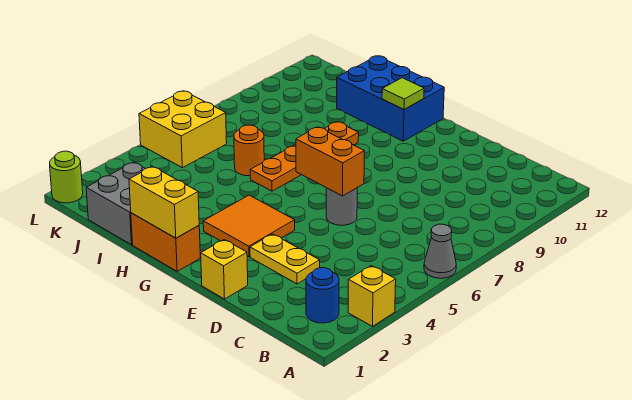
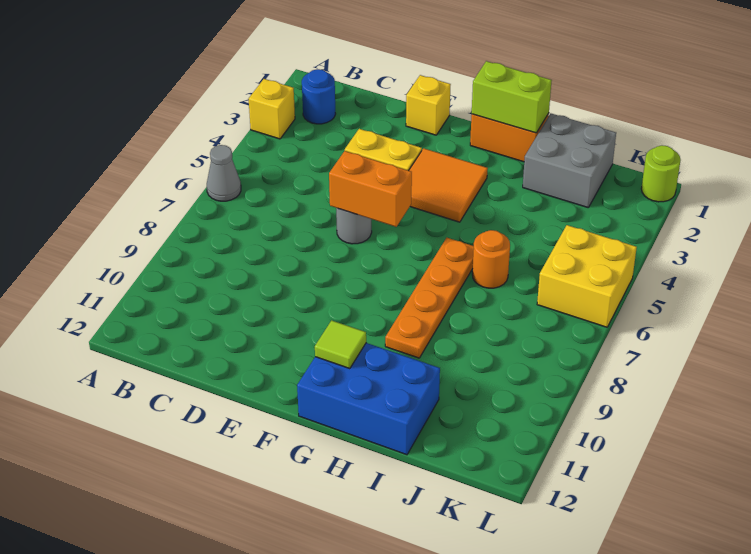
yellow 1x2 brick [129,167,199,238] -> lime 1x2 brick [472,61,552,133]

